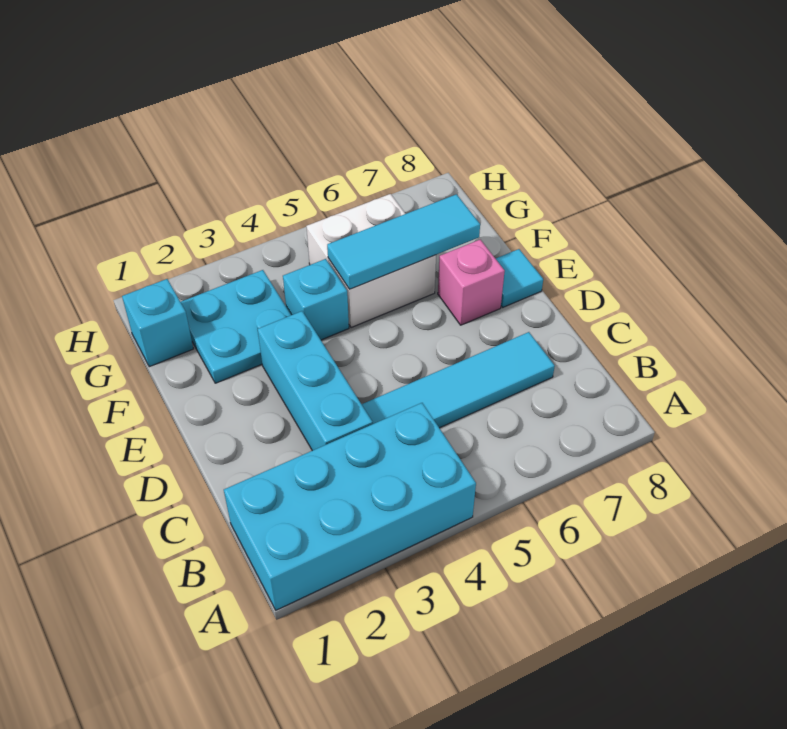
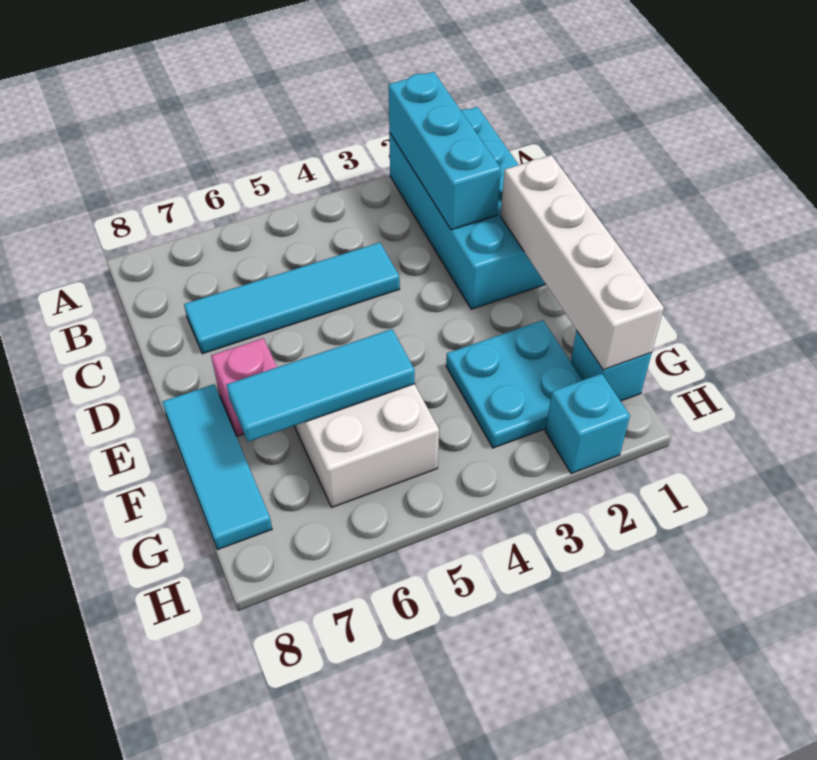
cyan 2x4 brick [224,403,476,610] -> cyan 2x4 brick turned to [389,107,545,309]
cyan 1x3 brick [258,311,373,451] -> cyan 1x3 brick moved to [389,72,501,230]
none -> white 1x4 brick [501,155,664,370]
cyan 1x1 tile [496,249,543,307] -> cyan 1x3 tile [163,384,272,550]
cyan 1x1 brick [283,259,349,340] -> cyan 1x1 brick moved to [545,373,630,474]

